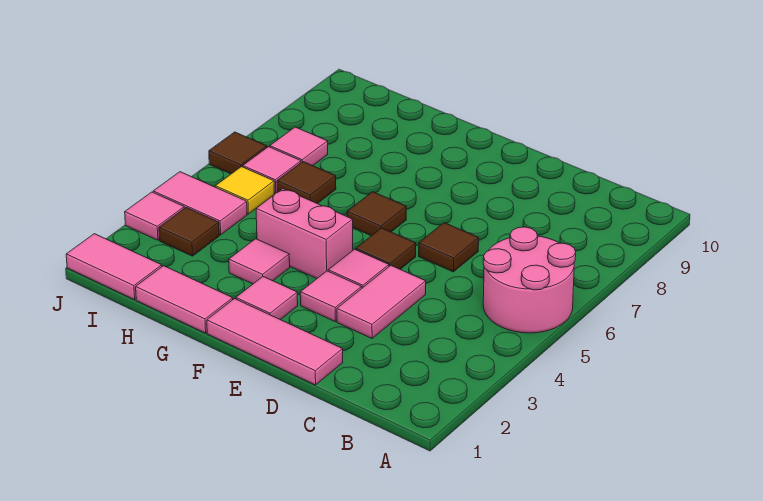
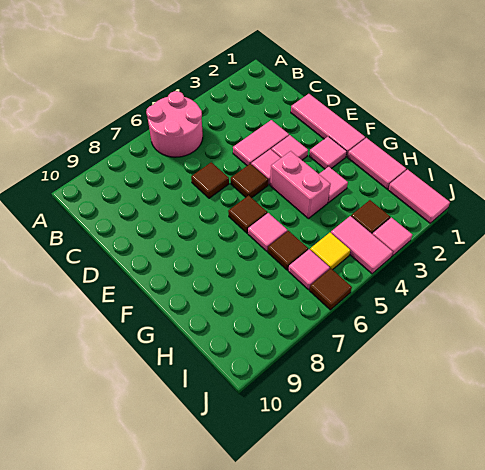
pink 1x1 tile [270,127,328,166] -> pink 1x1 tile moved to [248,213,287,251]

